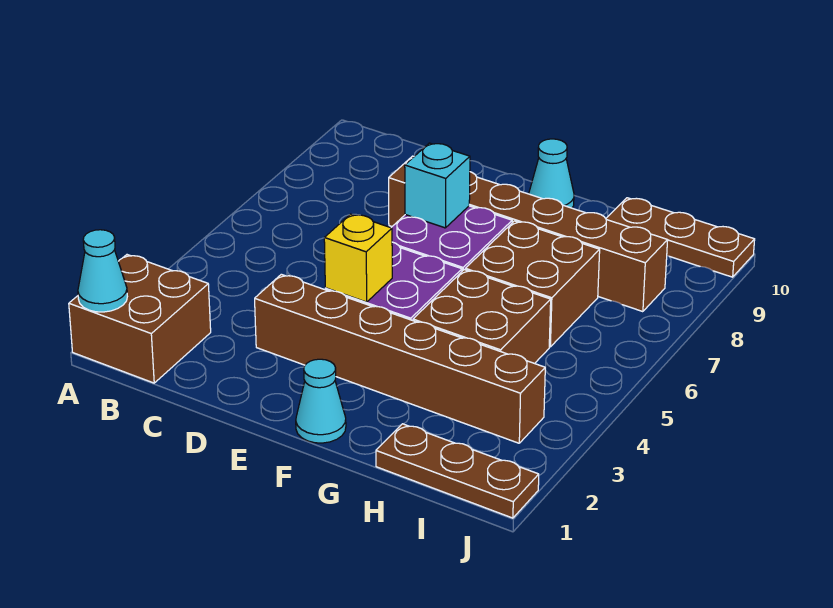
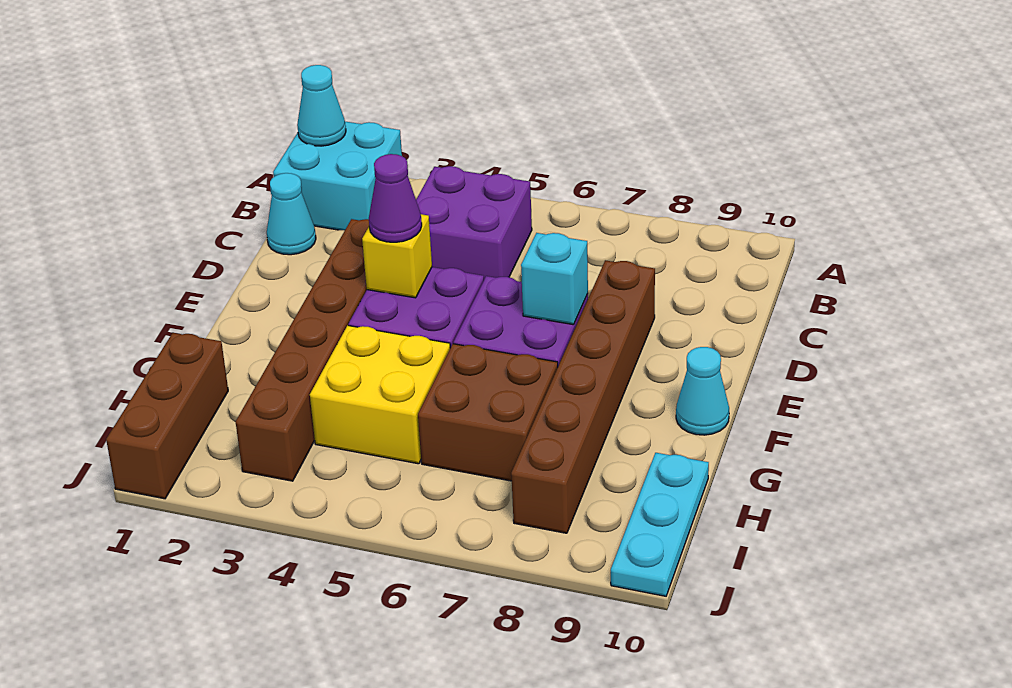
brown 2x2 brick [69,255,211,383] -> cyan 2x2 brick [273,122,402,231]
none -> purple 2x2 brick [416,166,532,279]
none -> purple 1x1 cone [369,154,422,242]
cyan 1x1 cone [296,359,346,443] -> cyan 1x1 cone moved to [267,173,316,255]
brown 2x2 brick [413,270,551,364] -> yellow 2x2 brick [310,326,450,464]
brown 1x3 plate [376,424,539,518] -> brown 1x3 brick [106,333,228,499]
brown 1x3 plate [606,198,755,277] -> cyan 1x3 plate [611,453,709,596]

